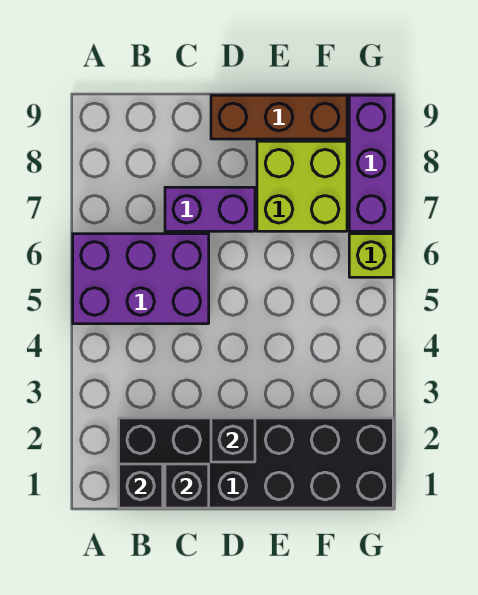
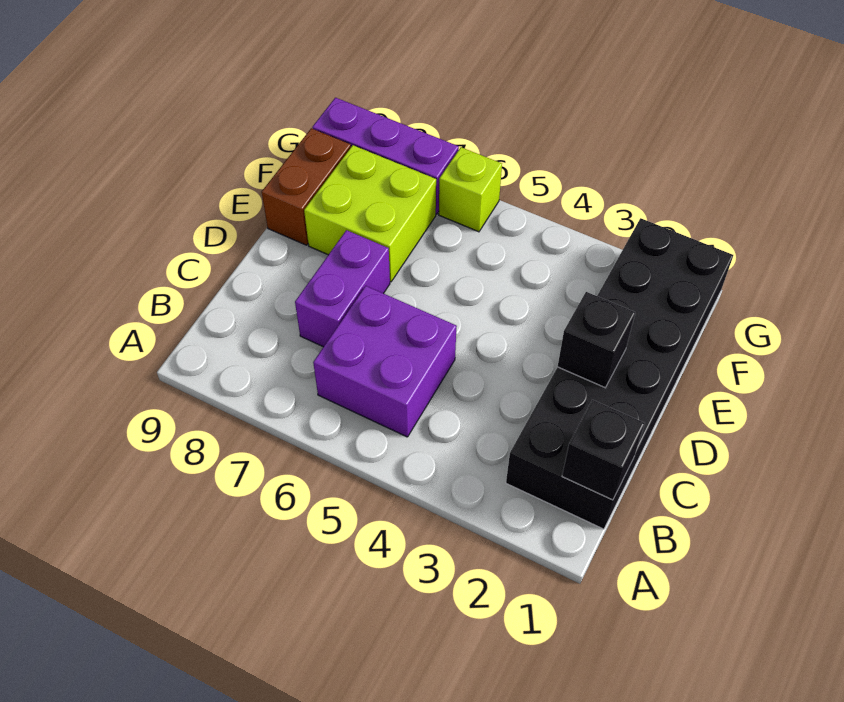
purple 2x3 brick [73,234,209,324] -> purple 2x2 brick [313,286,457,437]
black 1x1 brick [165,464,209,508] -> none
brown 1x3 brick [211,95,347,139] -> brown 1x2 brick [262,128,351,245]

